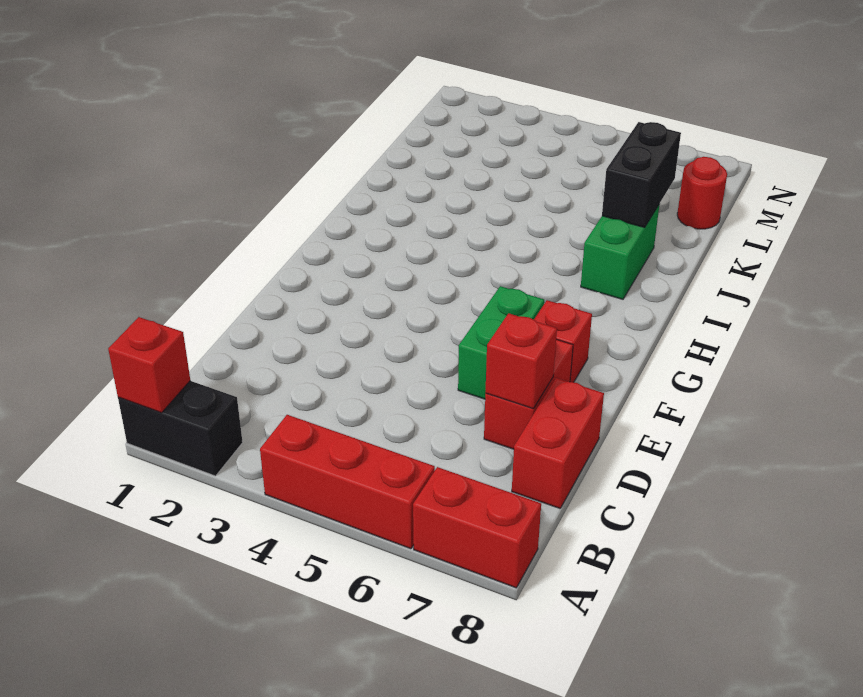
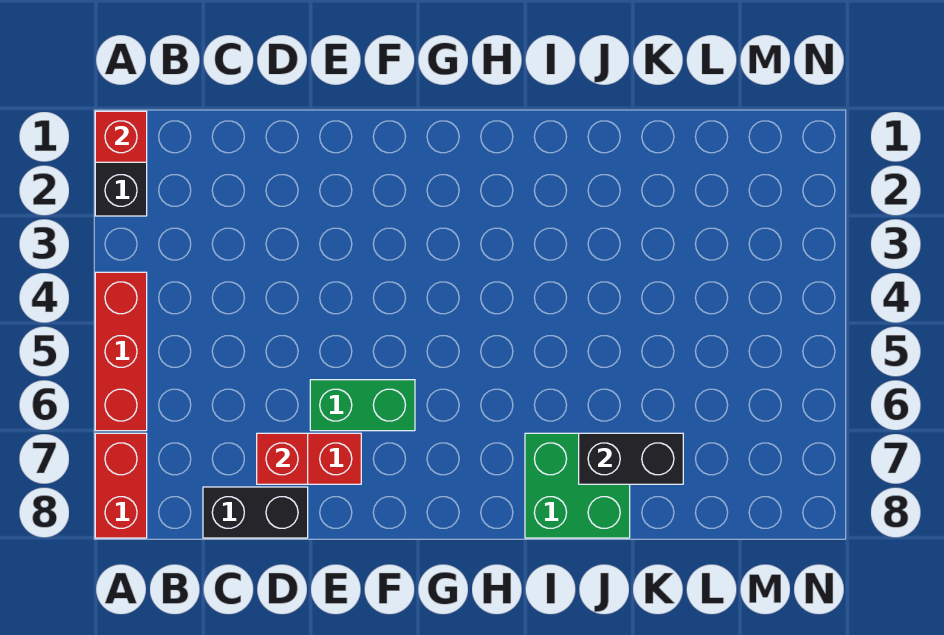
red 1x2 brick [512,378,604,508] -> black 1x2 brick [203,487,308,538]
red 1x1 brick [534,300,592,382] -> none
green 1x2 brick [581,204,660,299] -> green 2x2 brick [525,433,630,538]
red 1x1 round brick [677,157,727,229] -> none

